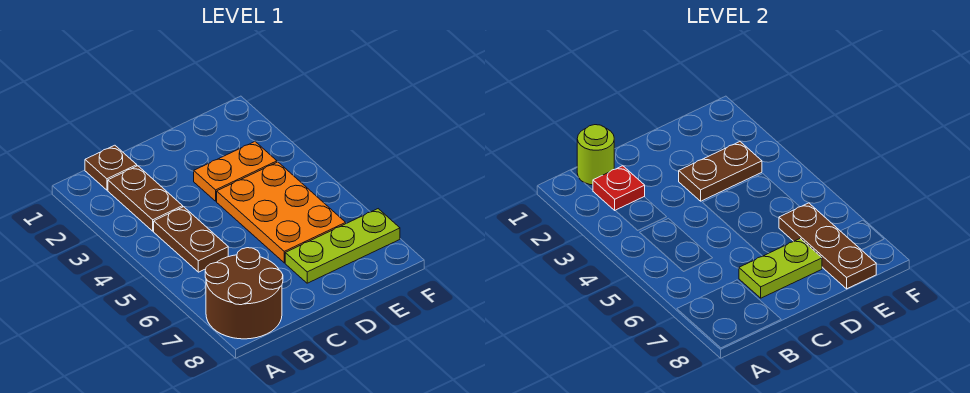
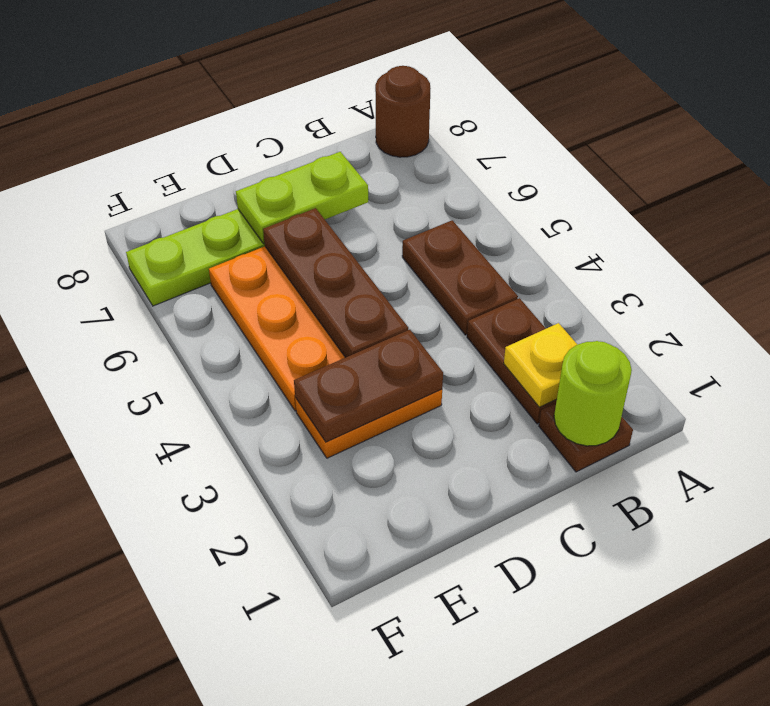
brown 2x2 round brick [205,248,283,339] -> brown 1x1 round brick [375,66,431,157]
red 1x1 plate [593,166,645,210] -> yellow 1x1 plate [504,323,577,407]
brown 1x3 plate [779,203,876,289] -> brown 1x3 plate moved to [263,208,408,358]

